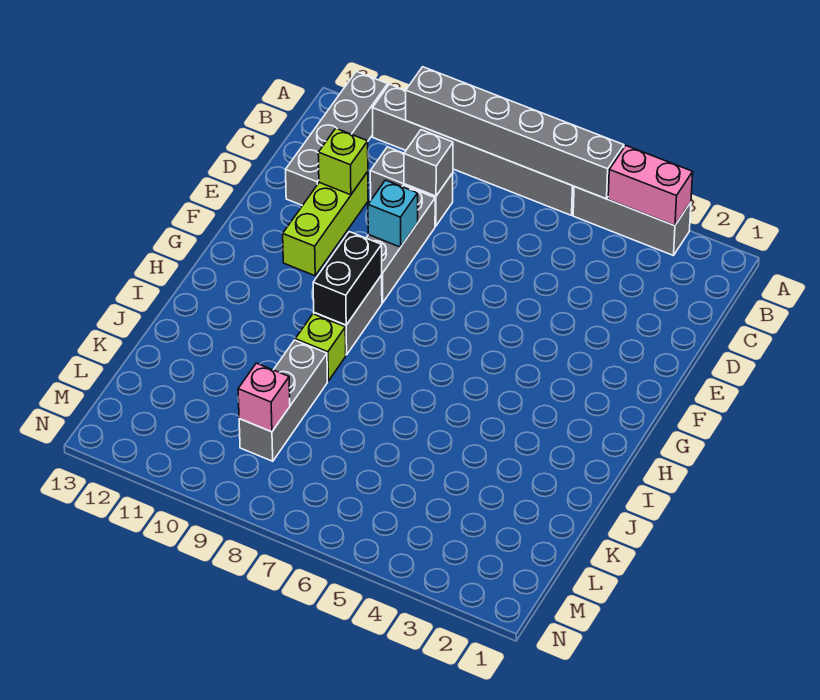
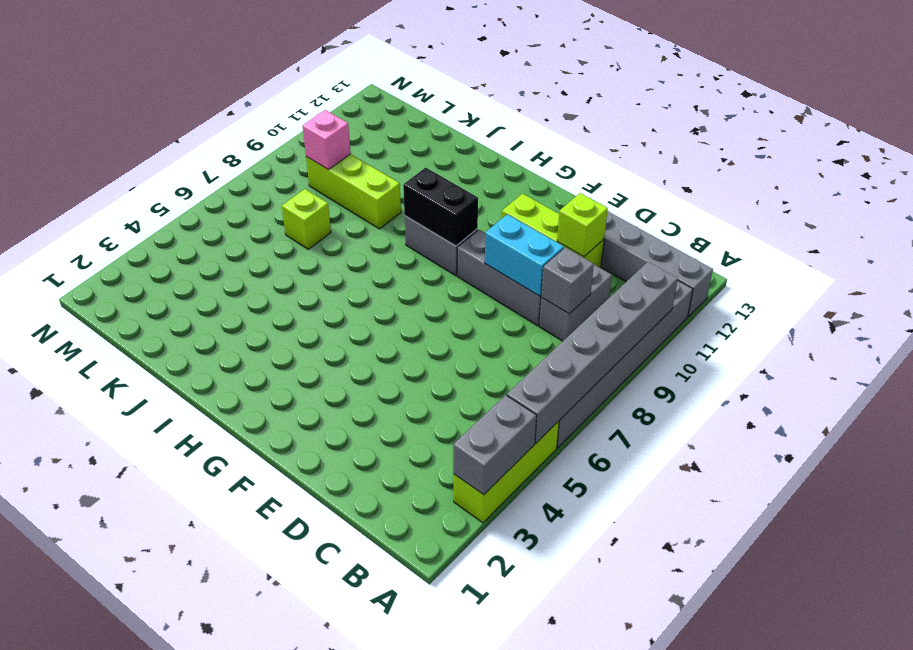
grey 1x3 brick [573,186,691,256] -> lime 1x3 brick [453,421,559,523]
pink 1x2 brick [608,146,693,226] -> grey 1x2 brick [453,395,537,495]
cyan 1x1 brick [368,180,418,247] -> cyan 1x2 brick [485,214,564,296]
lime 1x1 brick [295,314,346,381] -> lime 1x1 brick moved to [282,189,331,249]
grey 1x3 brick [239,340,327,461] -> lime 1x3 brick [306,154,401,229]

